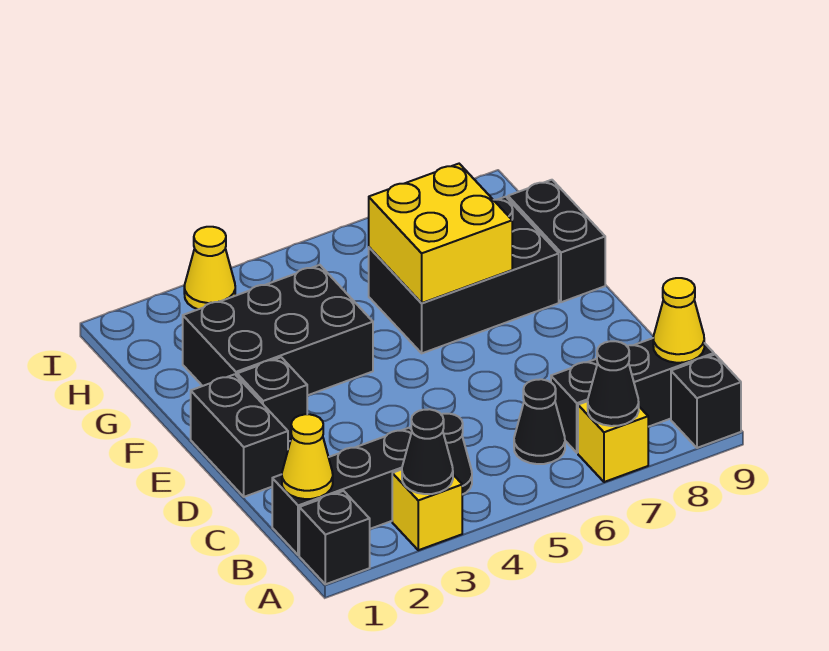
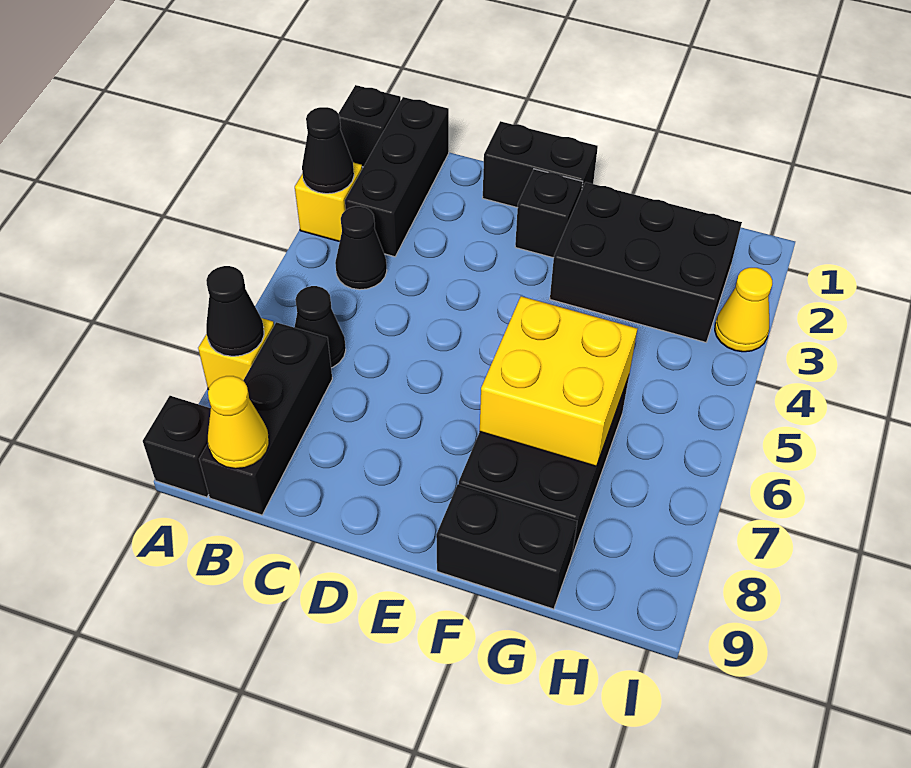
yellow 1x1 cone [282,414,333,499] -> none
black 2x3 brick [183,265,373,395] -> black 2x3 brick turned to [550,182,742,342]

